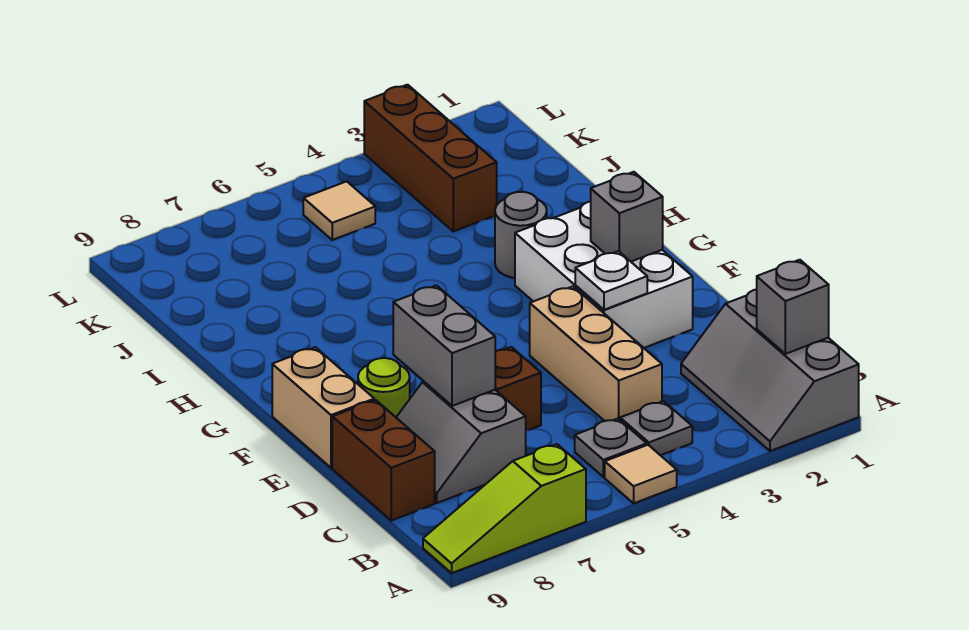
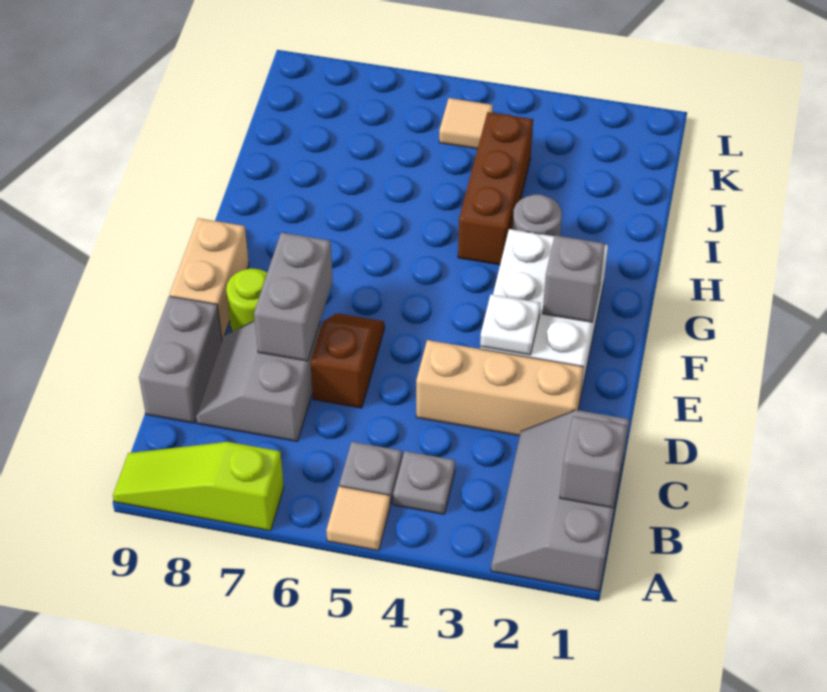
tan 1x3 brick [530,286,662,421] -> tan 1x3 brick turned to [416,340,583,436]
brown 1x2 brick [332,400,435,520] -> grey 1x2 brick [139,296,222,423]
brown 1x3 brick [364,85,497,231] -> brown 1x3 brick moved to [458,112,533,265]

